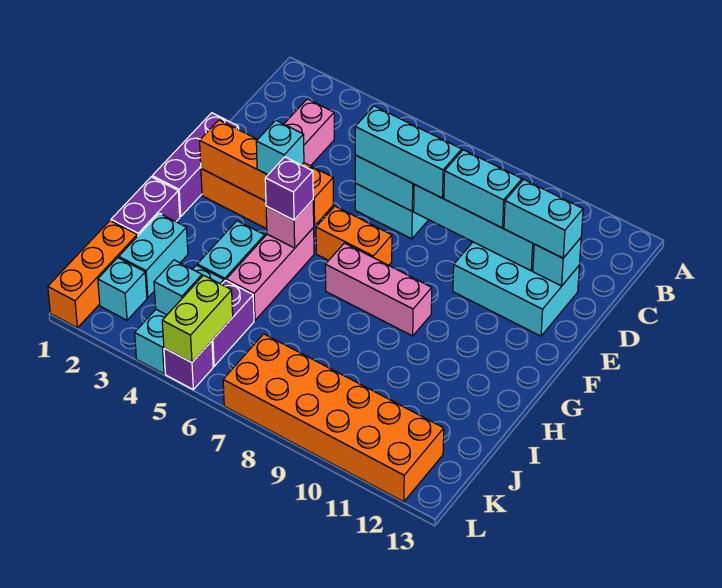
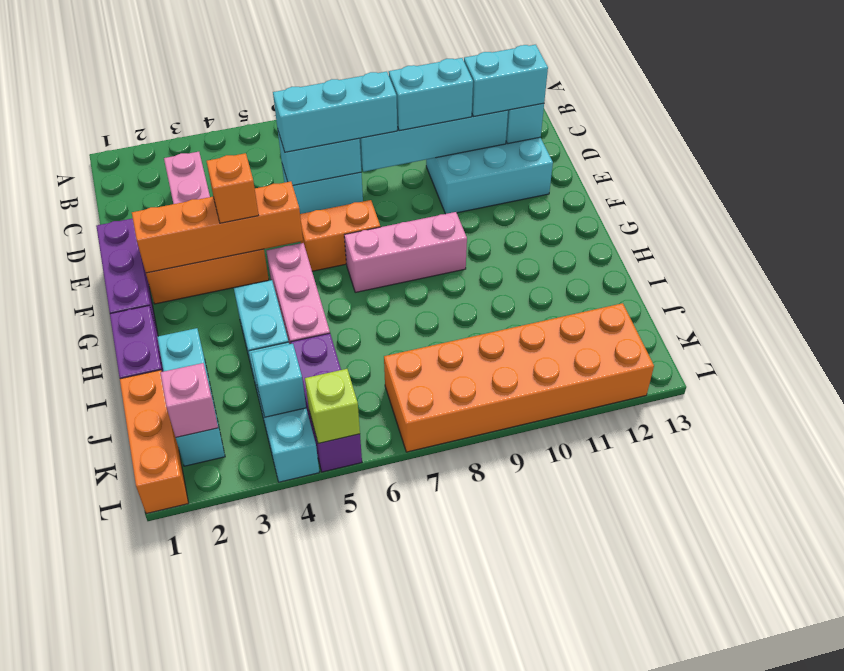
cyan 1x1 brick [256,120,304,175] -> orange 1x1 brick [207,153,259,223]
pink 1x1 brick [266,200,314,248] -> pink 1x1 brick moved to [160,363,218,438]
purple 1x1 brick [265,157,313,220] -> none
lime 1x2 brick [162,275,233,363] -> lime 1x1 brick [305,369,360,444]

